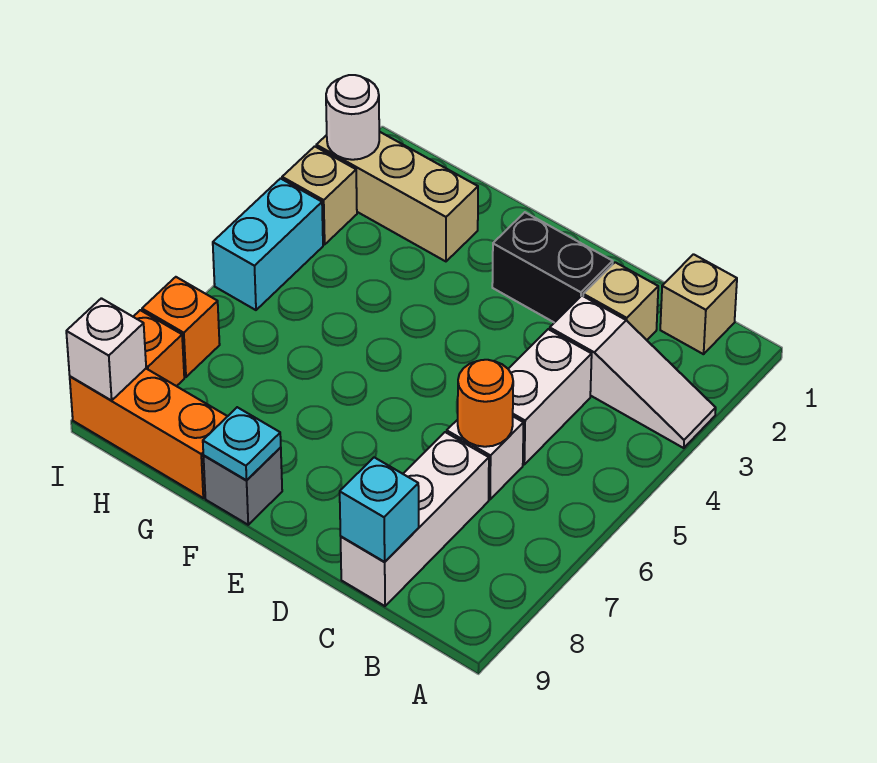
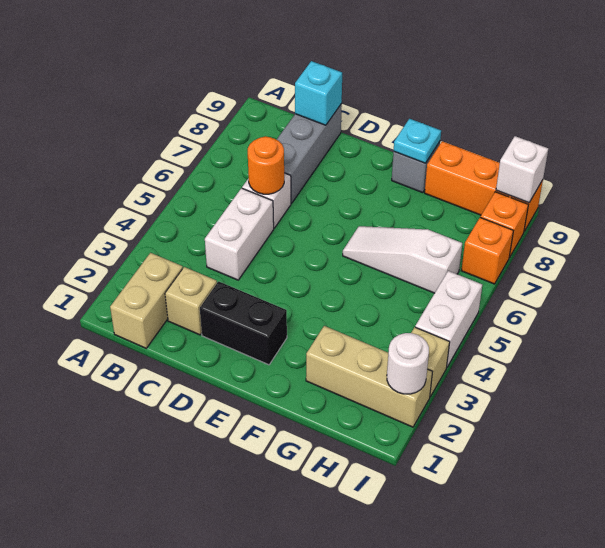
white 1x3 slope [550,296,716,448] -> white 1x3 slope moved to [343,226,462,293]
tan 1x1 brick [660,254,737,354] -> tan 1x2 brick [110,253,183,348]
white 1x3 brick [341,432,489,606] -> grey 1x3 brick [277,104,342,203]
cyan 1x2 brick [213,179,323,310] -> white 1x2 brick [415,271,482,367]

